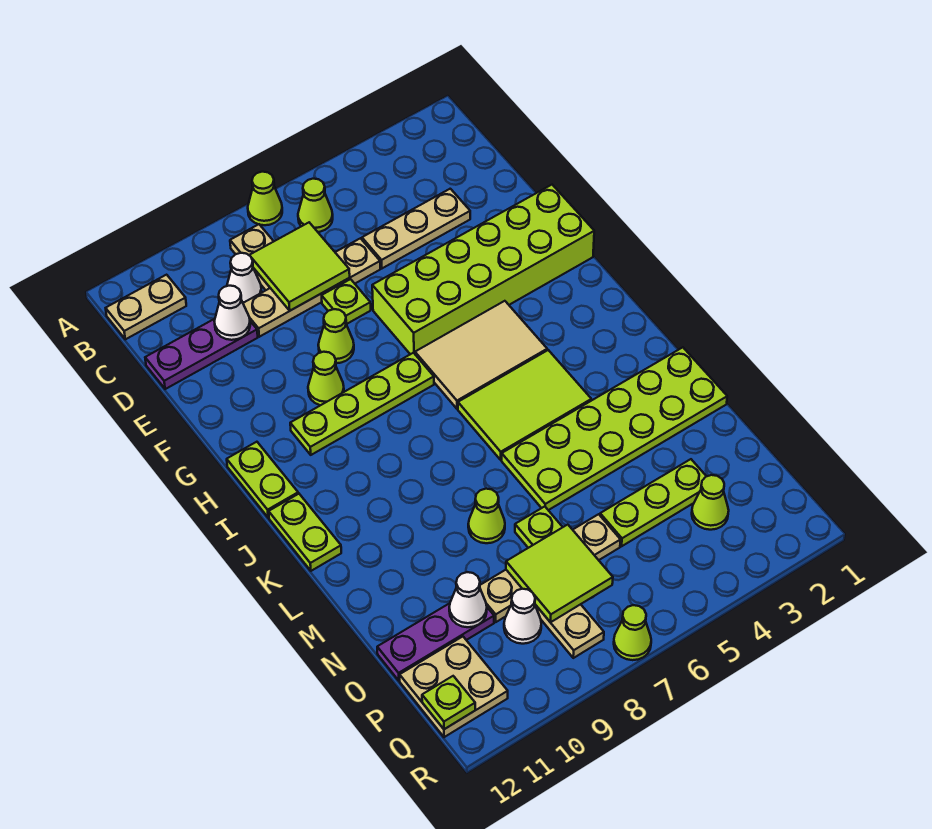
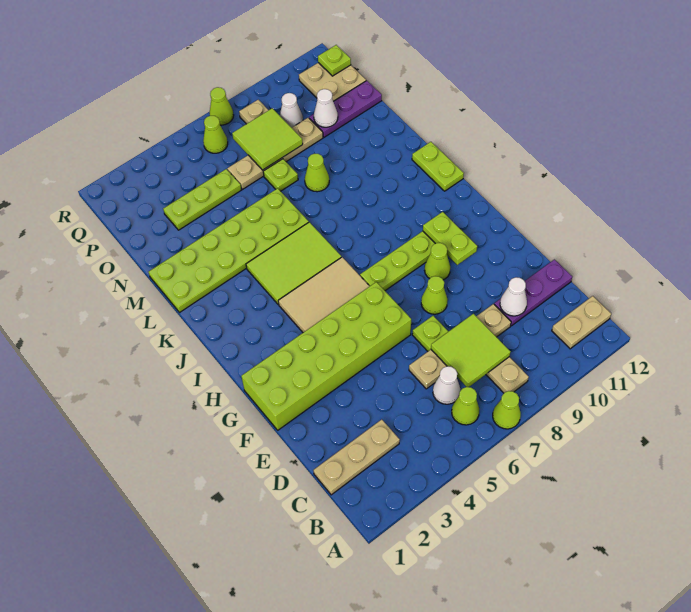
white 1x1 cone [227,253,262,303] -> white 1x1 cone moved to [433,366,460,404]
tan 1x3 plate [362,189,470,268] -> tan 1x3 plate moved to [313,419,400,495]
lime 1x2 plate [227,442,298,518] -> lime 1x2 plate moved to [423,212,477,265]
lime 1x1 cone [692,475,729,530] -> lime 1x1 cone moved to [203,116,228,153]

